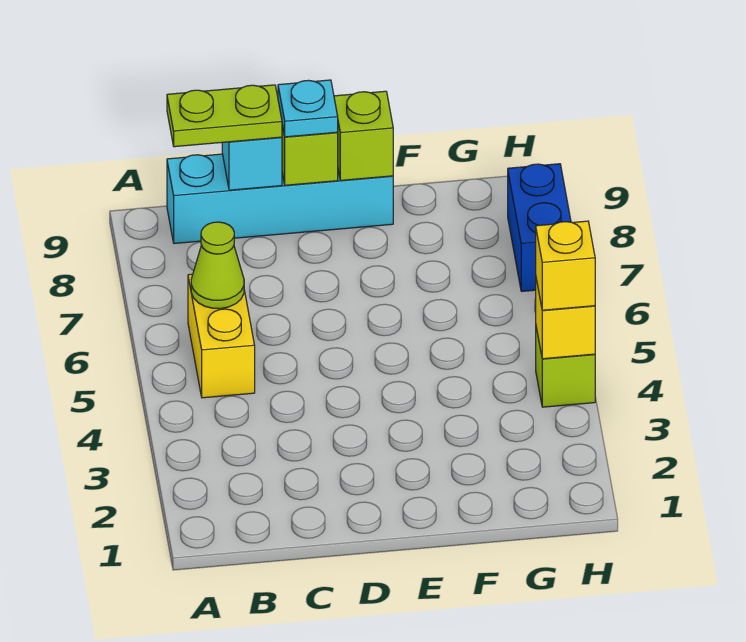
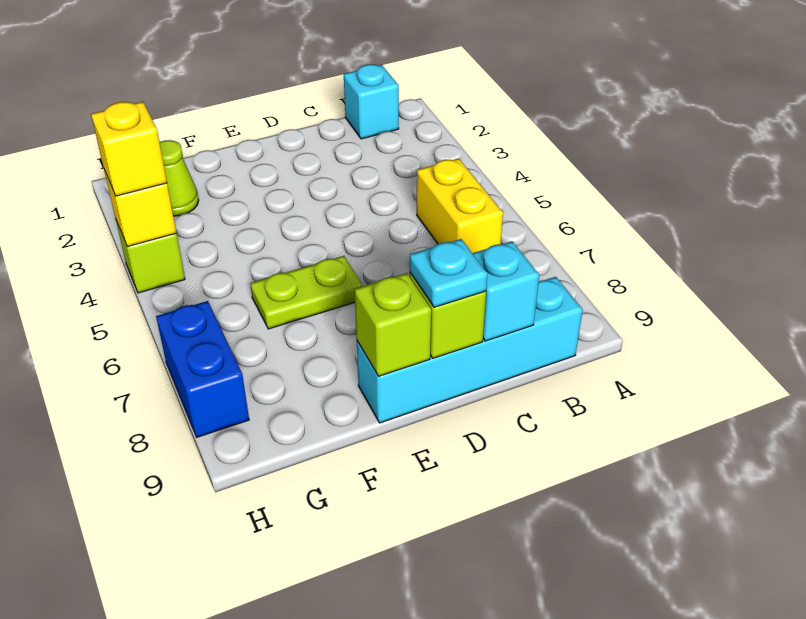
none -> cyan 1x1 brick [344,64,399,139]
lime 1x1 cone [191,222,244,309] -> lime 1x1 cone moved to [159,140,199,216]
lime 1x2 plate [167,85,282,147] -> lime 1x2 plate moved to [250,256,363,329]

